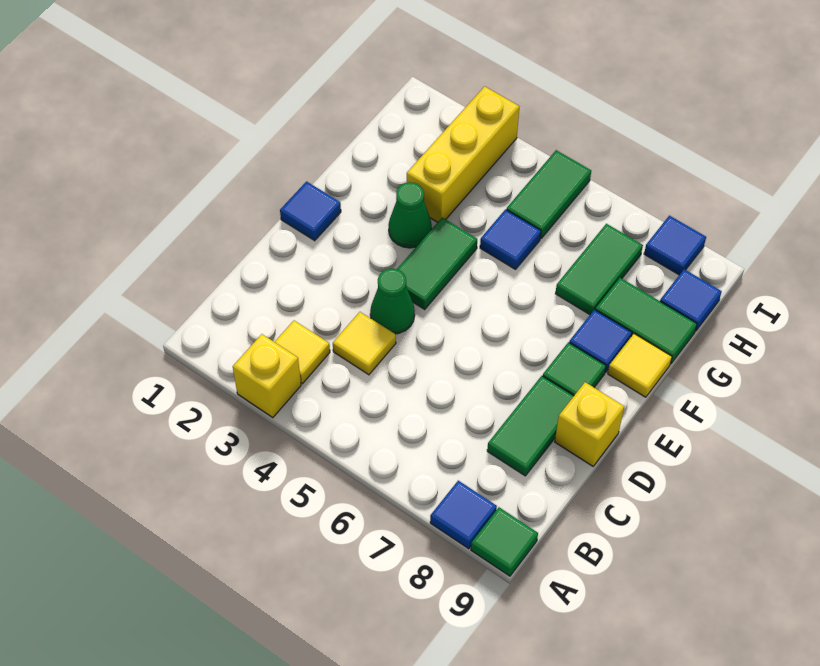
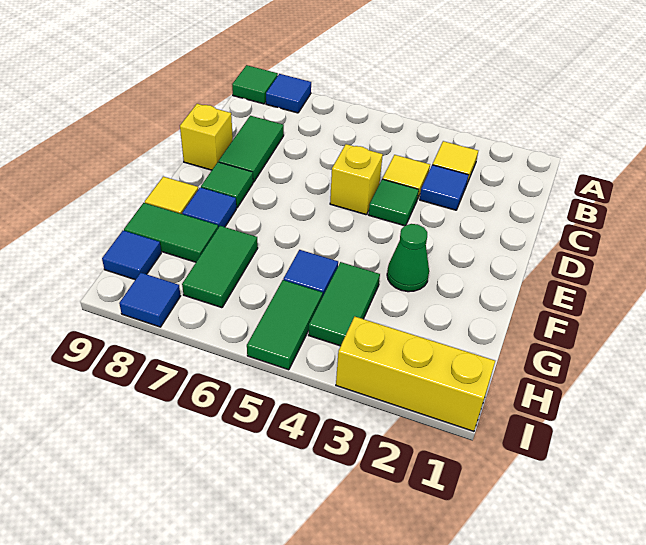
yellow 1x1 brick [233,334,301,418] -> yellow 1x1 brick moved to [330,144,383,215]
green 1x1 cone [370,269,415,334] -> green 1x1 tile [368,179,419,226]
blue 1x1 tile [280,182,341,241] -> blue 1x1 tile moved to [420,165,468,210]
green 1x2 tile [397,218,477,309] -> green 1x2 tile moved to [309,262,380,346]
yellow 1x3 brick [407,86,519,222] -> yellow 1x3 brick turned to [336,317,495,431]

